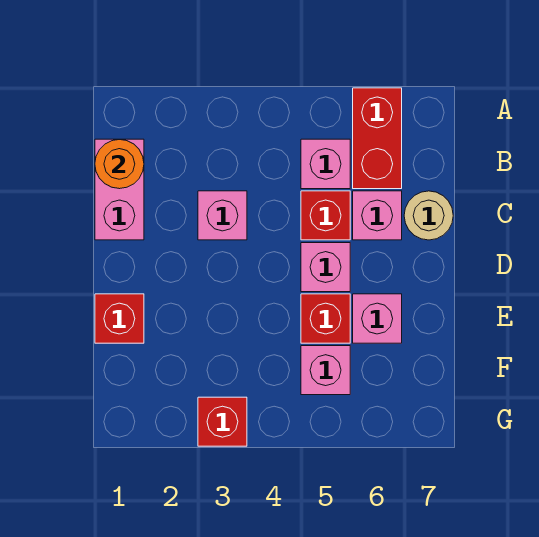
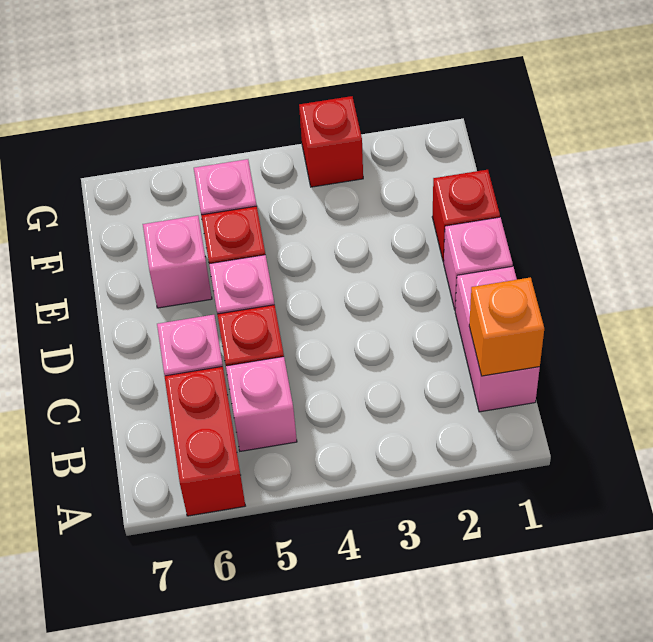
orange 1x1 round brick [95,139,144,189] -> orange 1x1 brick [469,277,544,376]
pink 1x1 brick [198,191,247,240] -> pink 1x1 brick moved to [444,217,513,309]
tan 1x1 round brick [404,191,453,240] -> none

